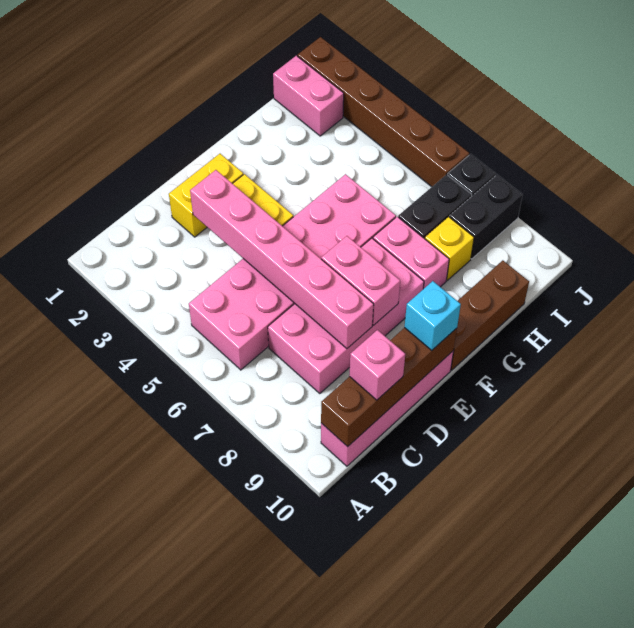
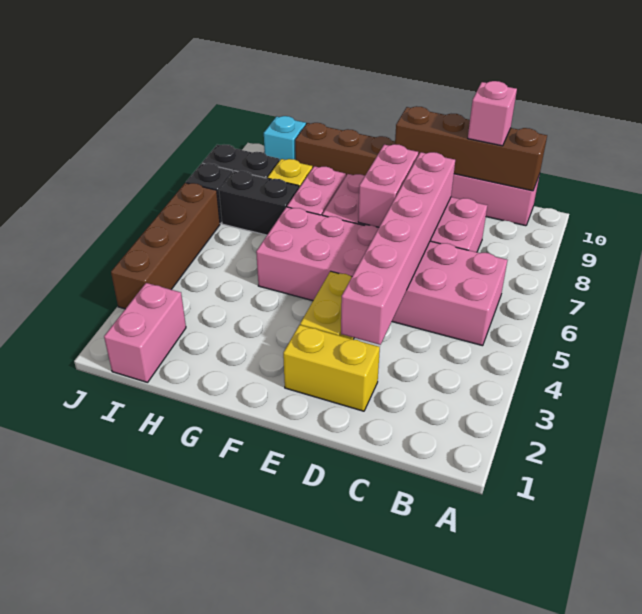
cyan 1x1 brick [404,281,461,350] -> cyan 1x1 brick moved to [264,116,306,160]
brown 1x6 brick [298,37,469,187] -> brown 1x4 brick [111,183,220,309]

